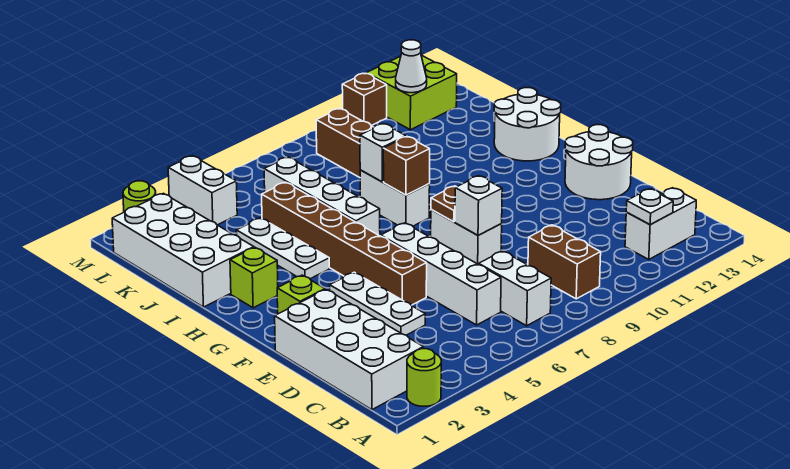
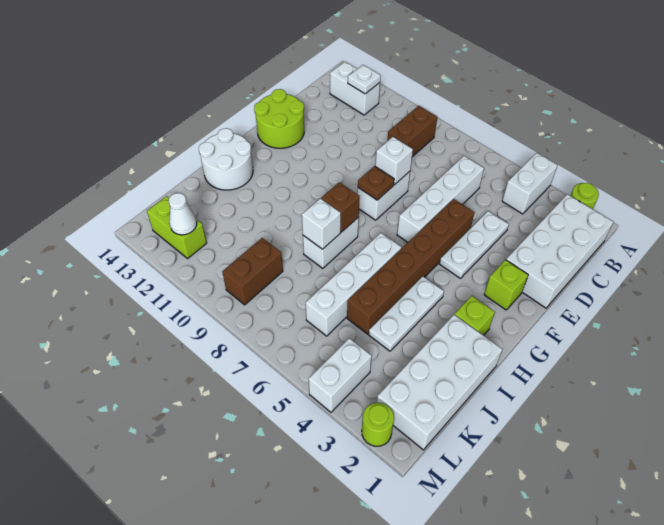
white 1x2 brick [479,251,551,326] -> white 1x2 brick moved to [502,153,557,214]
white 2x2 round brick [565,125,633,200] -> lime 2x2 round brick [254,89,304,148]
lime 2x2 brick [366,54,457,130] -> lime 1x2 brick [147,196,207,258]
brown 1x1 brick [342,73,387,126] -> none

